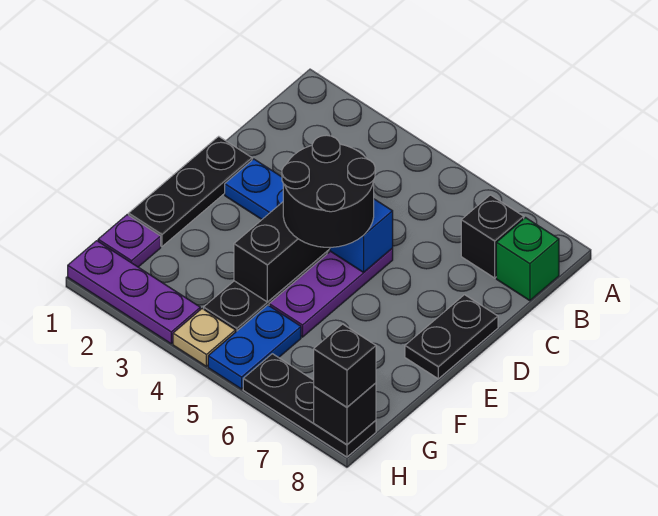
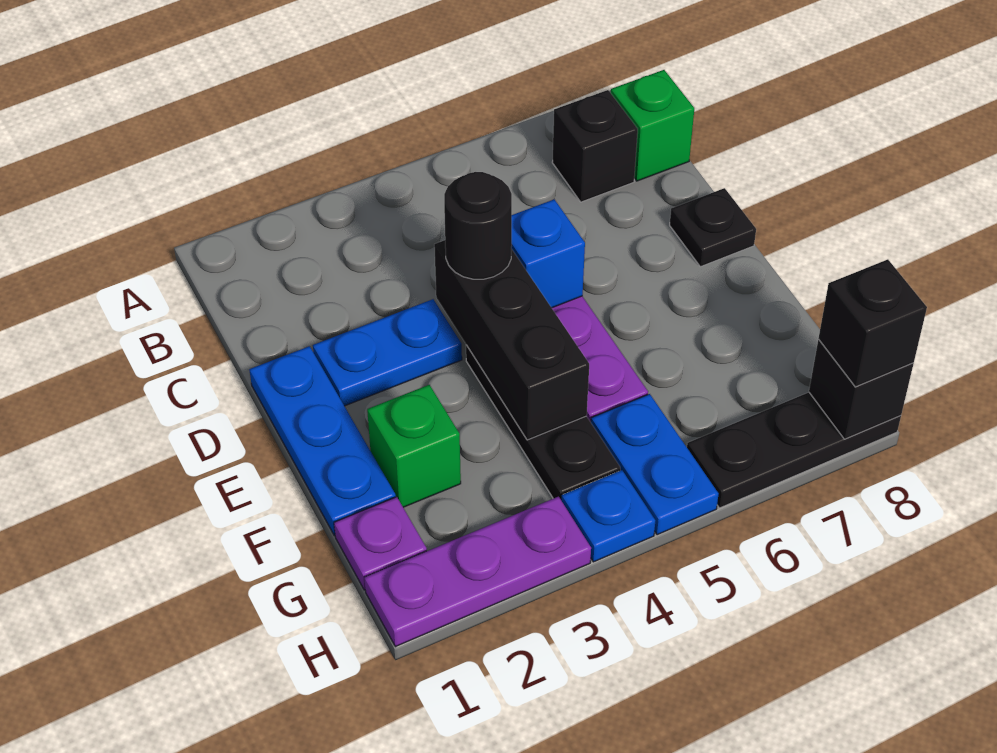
black 1x3 plate [129,136,252,246] -> blue 1x3 plate [249,346,396,536]
black 2x2 round brick [282,135,375,247] -> black 1x1 round brick [444,172,512,279]
black 1x2 plate [405,295,498,379] -> black 1x1 plate [670,188,756,267]
none -> green 1x1 brick [367,385,461,507]
tan 1x1 plate [173,309,236,366] -> blue 1x1 plate [562,470,655,562]

